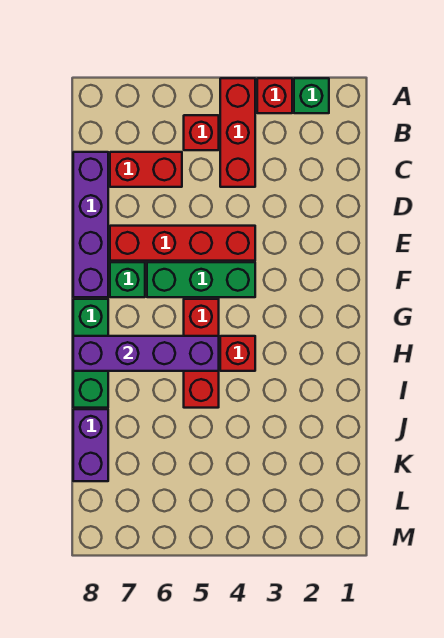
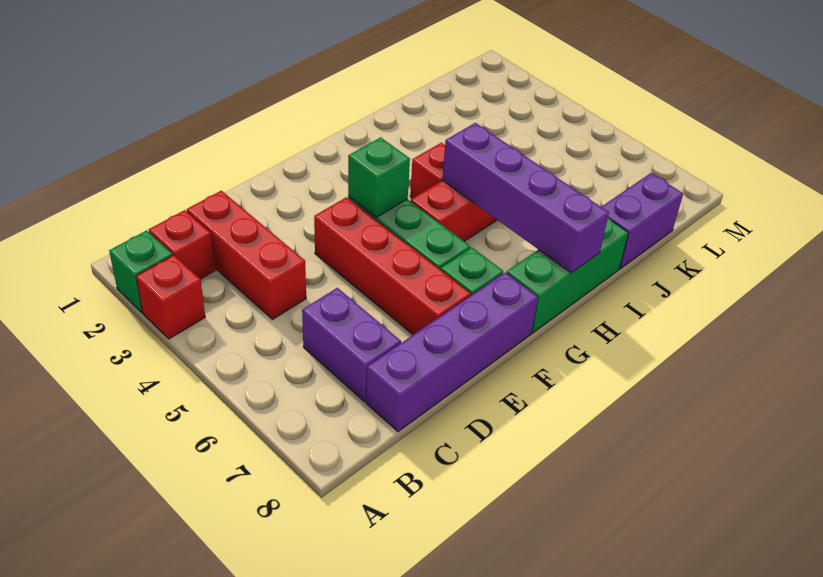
red 1x3 brick [220,78,255,187] -> red 1x3 brick turned to [187,191,306,319]
red 1x1 brick [184,115,219,150] -> red 1x1 brick moved to [149,210,215,279]
red 1x2 brick [110,152,182,187] -> purple 1x2 brick [302,288,401,402]
none -> green 1x1 brick [348,137,410,217]

